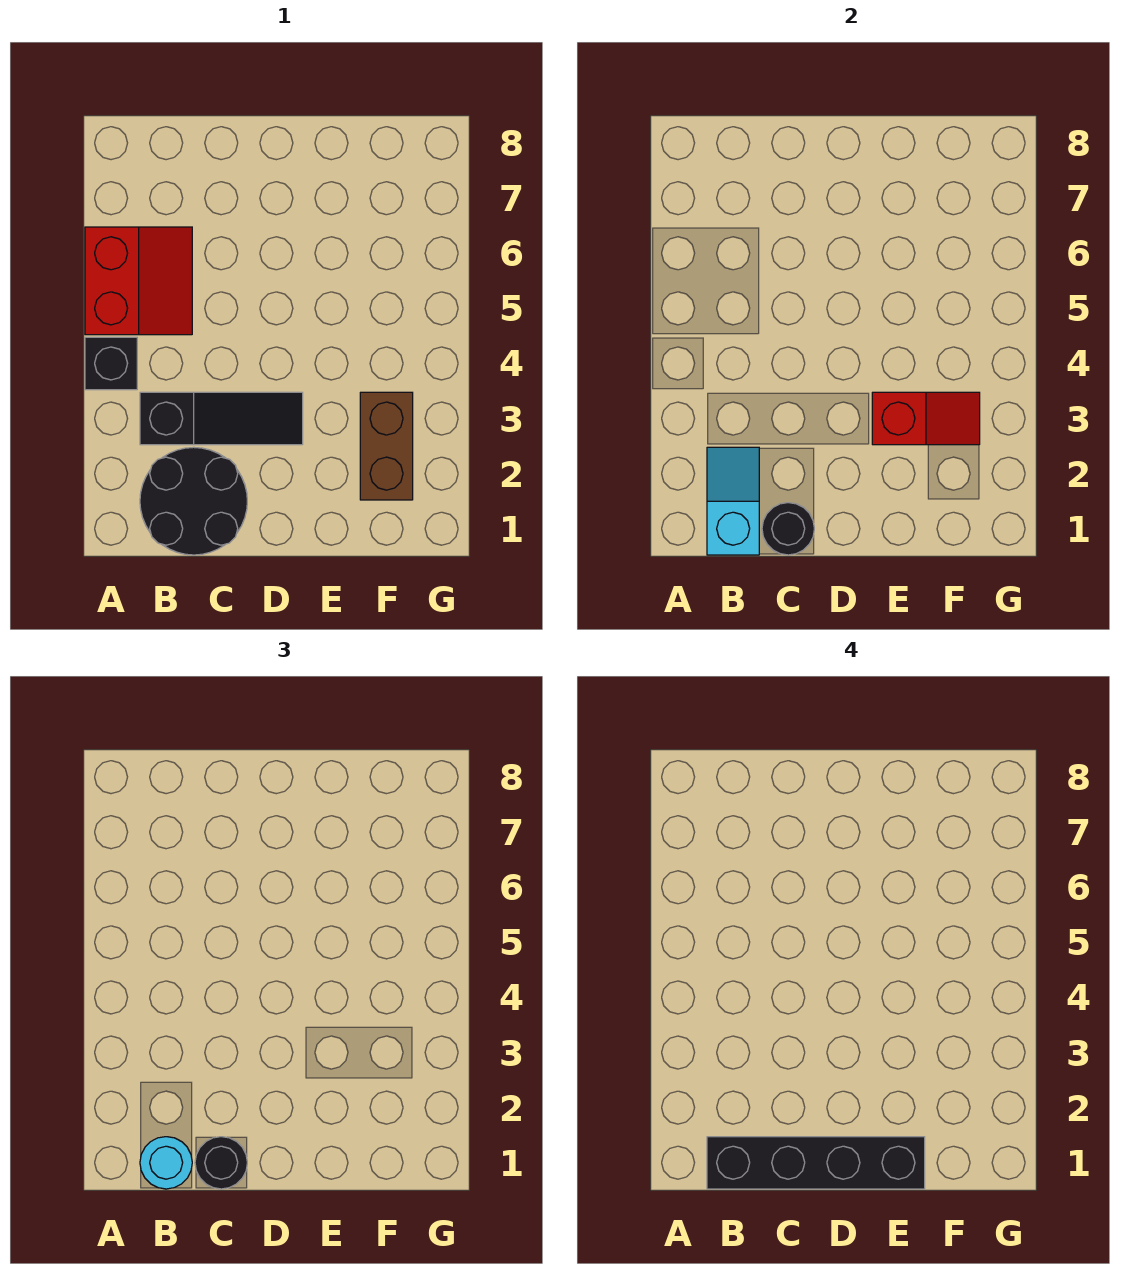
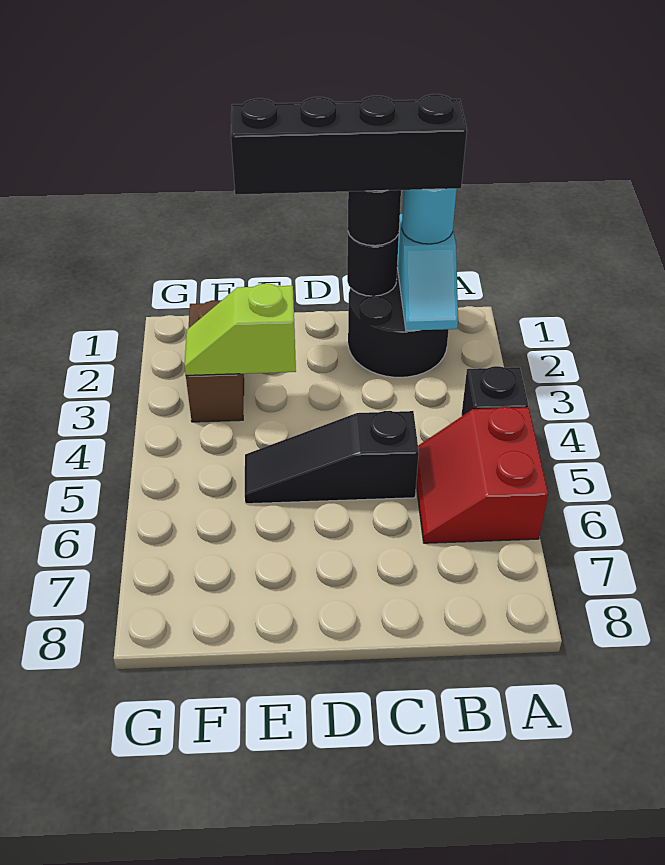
black 1x3 slope [140,392,303,445] -> black 1x3 slope moved to [245,411,419,504]
red 1x2 slope [872,392,980,445] -> lime 1x2 slope [185,284,296,375]

